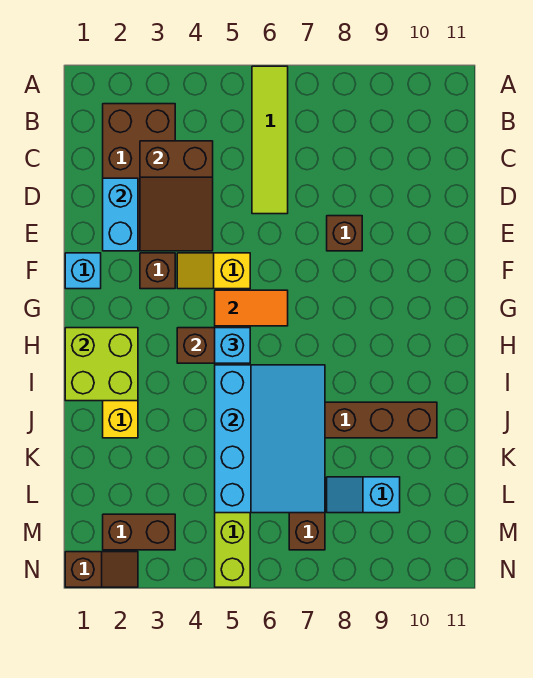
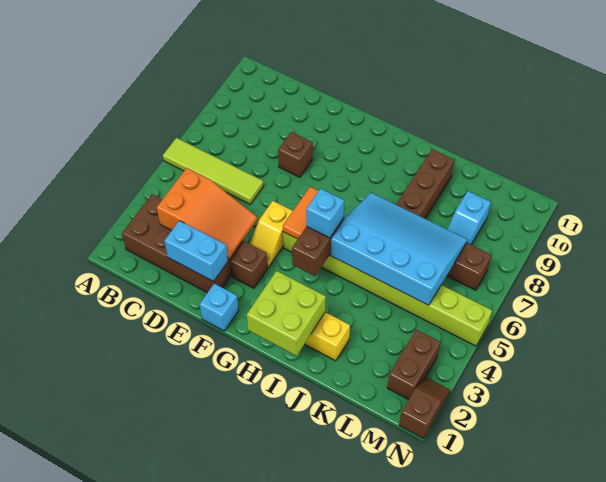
brown 2x3 slope [140,141,213,251] -> orange 2x3 slope [157,168,257,260]

